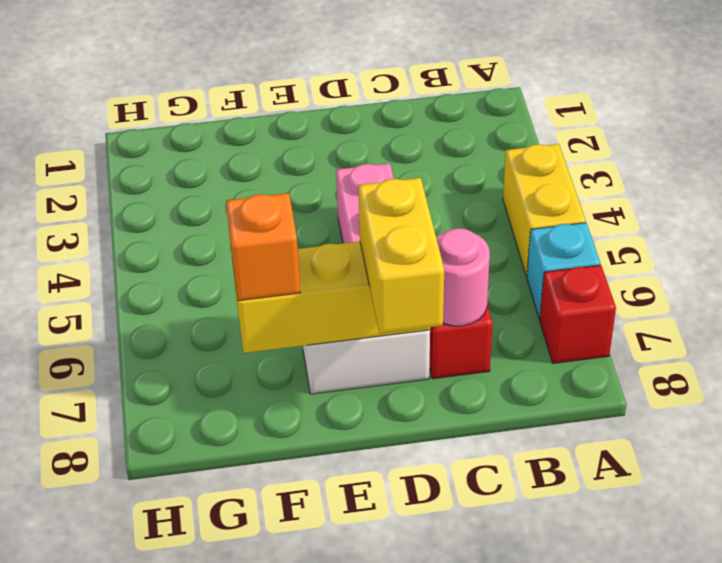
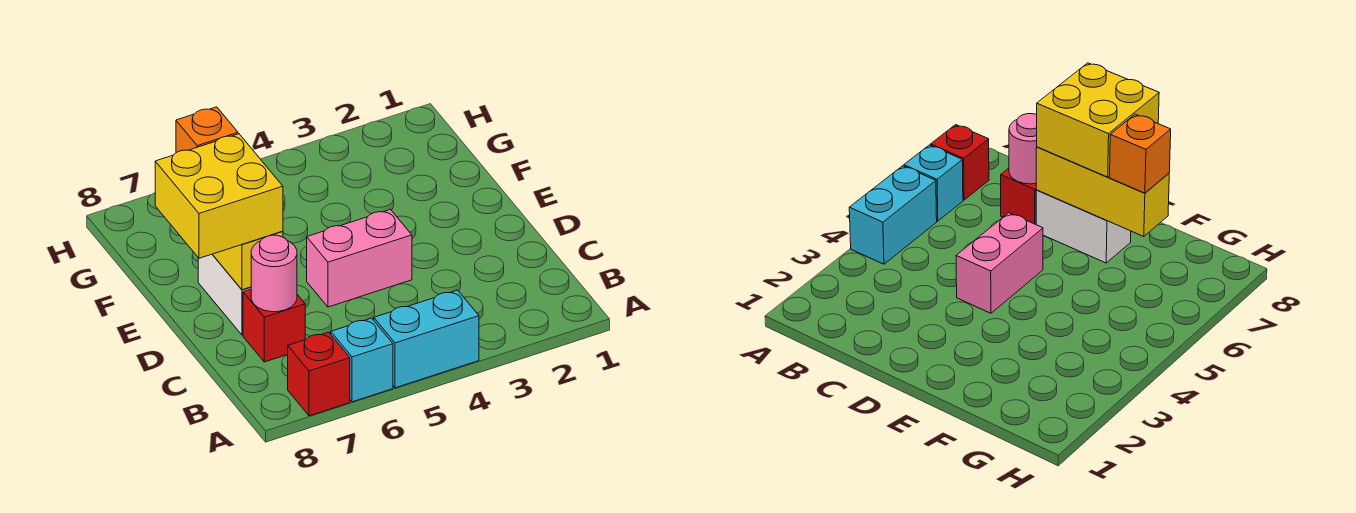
yellow 1x2 brick [503,144,586,276] -> cyan 1x2 brick [374,290,479,388]
yellow 1x2 brick [358,178,444,333] -> yellow 2x2 brick [155,134,283,258]

